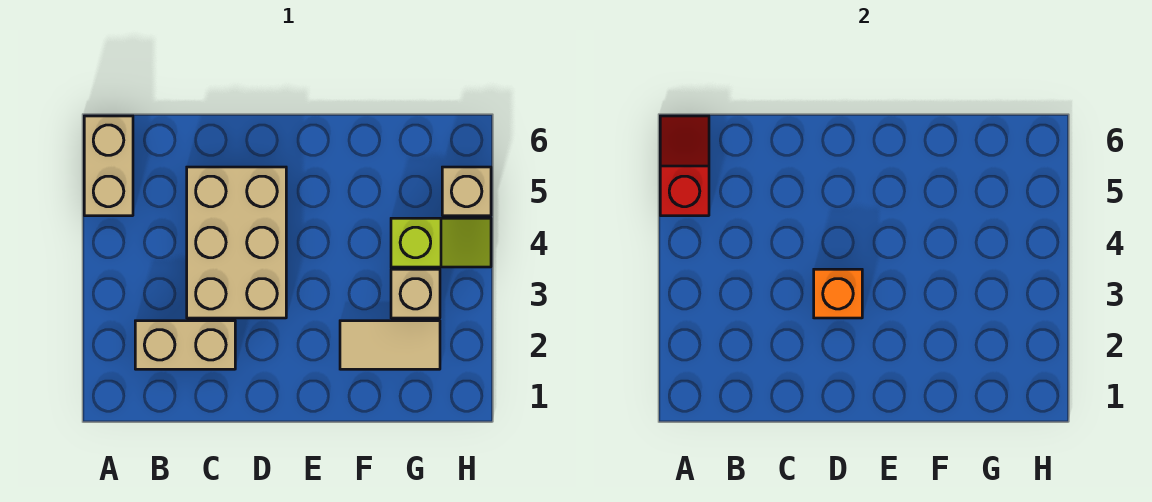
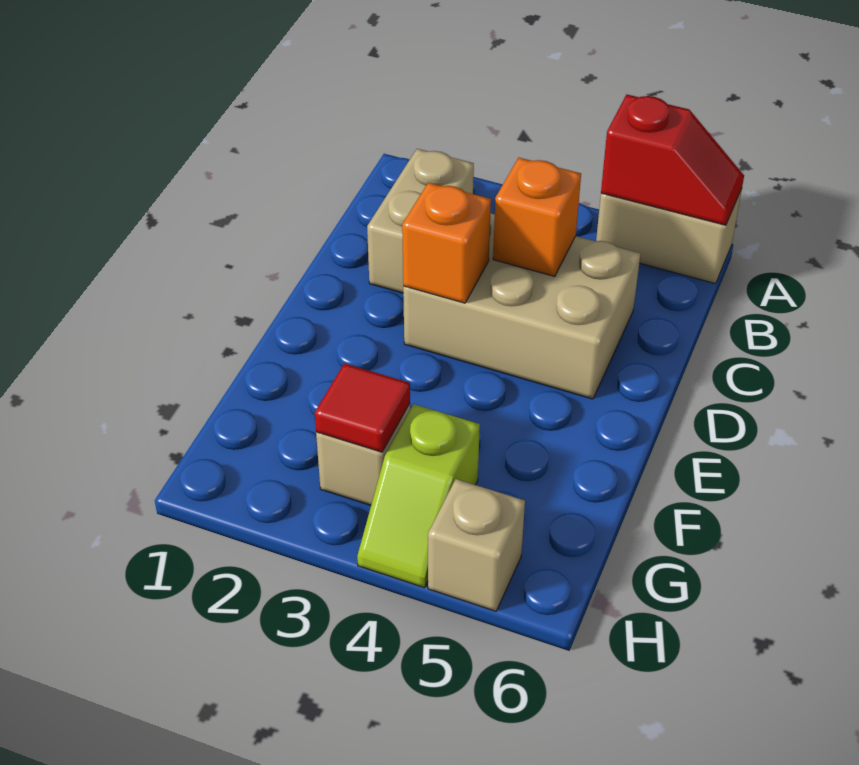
none -> orange 1x1 brick [493,158,581,276]
tan 1x2 tile [340,321,440,369] -> none
none -> red 1x1 tile [315,363,410,452]

